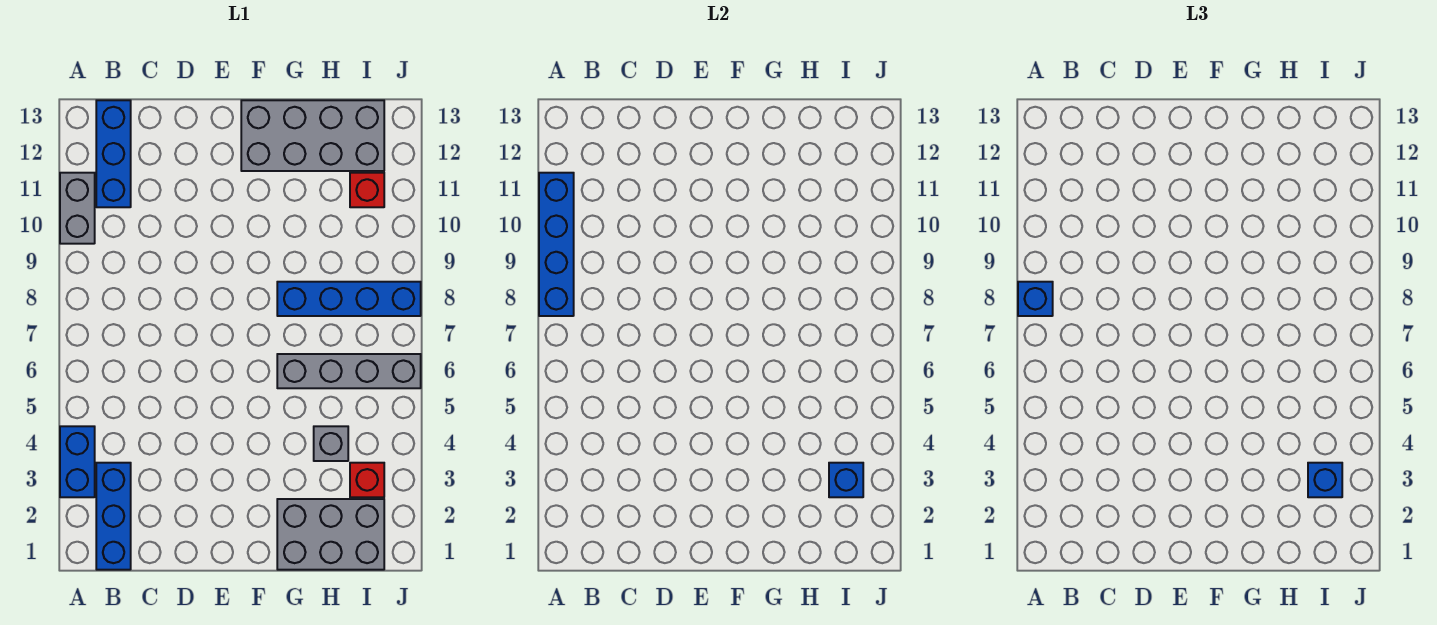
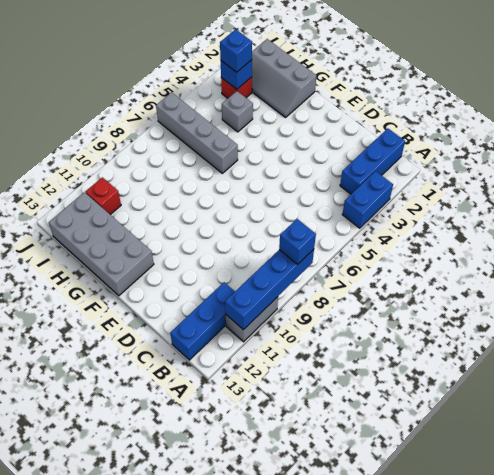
grey 2x3 brick [277,499,384,570] -> grey 2x3 slope [252,39,316,117]
blue 1x4 brick [277,282,421,316] -> none

